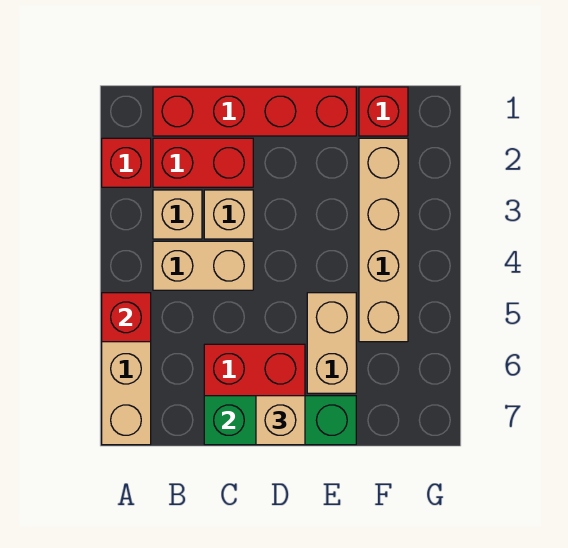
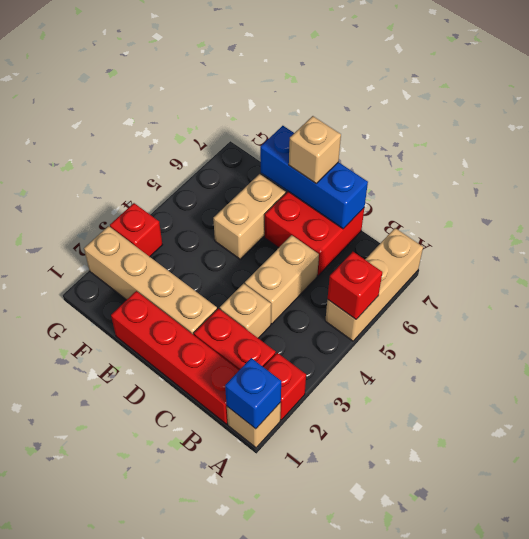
none -> blue 1x1 brick [225,358,281,429]
tan 1x1 brick [153,190,202,239] -> tan 1x1 brick moved to [227,402,281,448]
tan 1x2 brick [153,241,253,290] -> tan 1x2 brick turned to [245,235,319,324]
green 1x3 brick [204,396,356,445] -> blue 1x3 brick [260,126,368,229]
red 1x1 brick [359,87,408,136] -> red 1x1 brick moved to [110,203,162,257]
tan 1x4 brick [359,138,408,342] -> tan 1x4 brick turned to [84,226,217,335]

